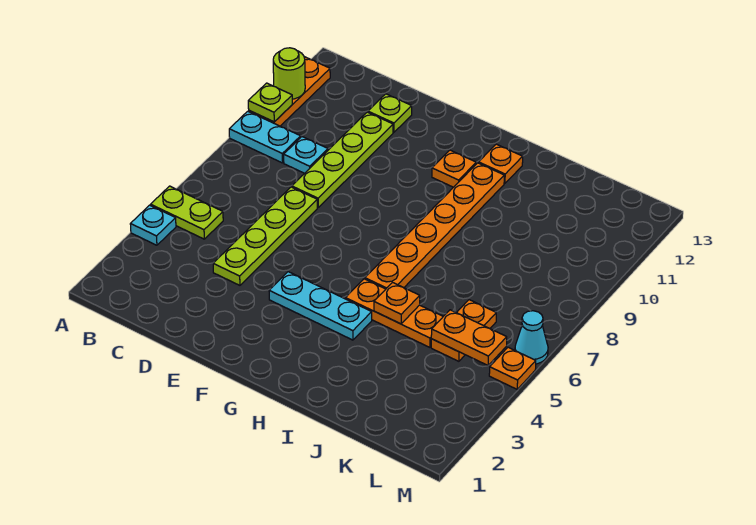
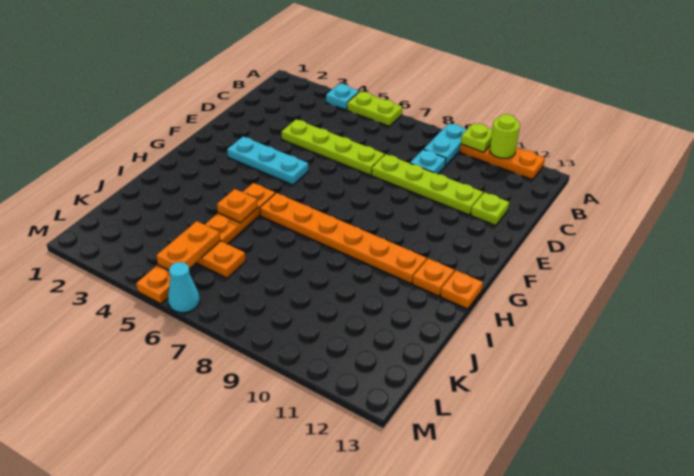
lime 1x2 plate [151,186,223,239] -> lime 1x2 plate turned to [347,91,402,126]
cyan 1x3 plate [269,272,372,340] -> cyan 1x3 plate turned to [227,136,308,185]
orange 1x1 plate [432,150,476,187] -> orange 1x1 plate moved to [441,271,483,309]

